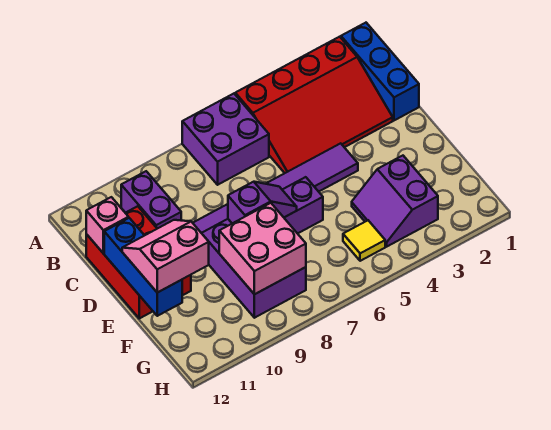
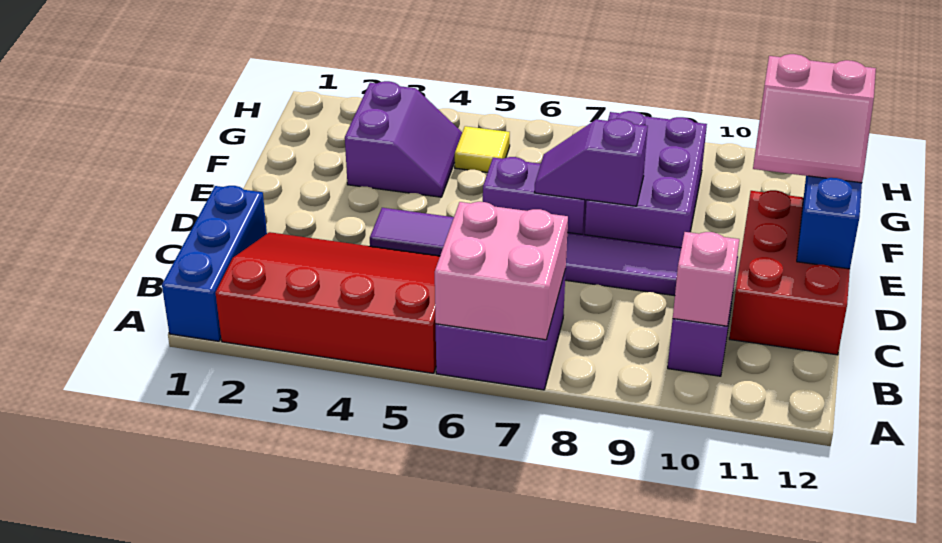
pink 1x1 brick [86,197,129,253] -> pink 1x1 brick moved to [673,232,739,326]
pink 2x2 brick [219,203,306,294] -> pink 2x2 brick moved to [435,202,568,340]

